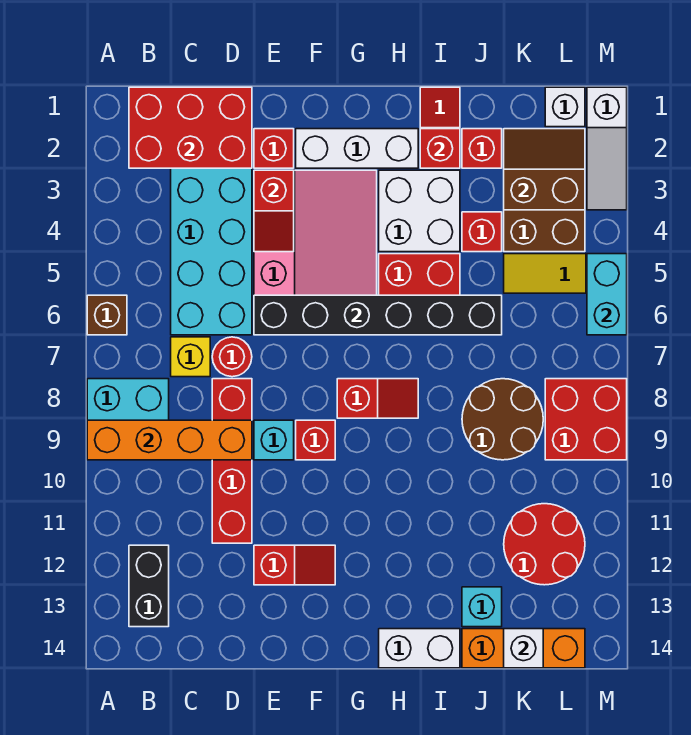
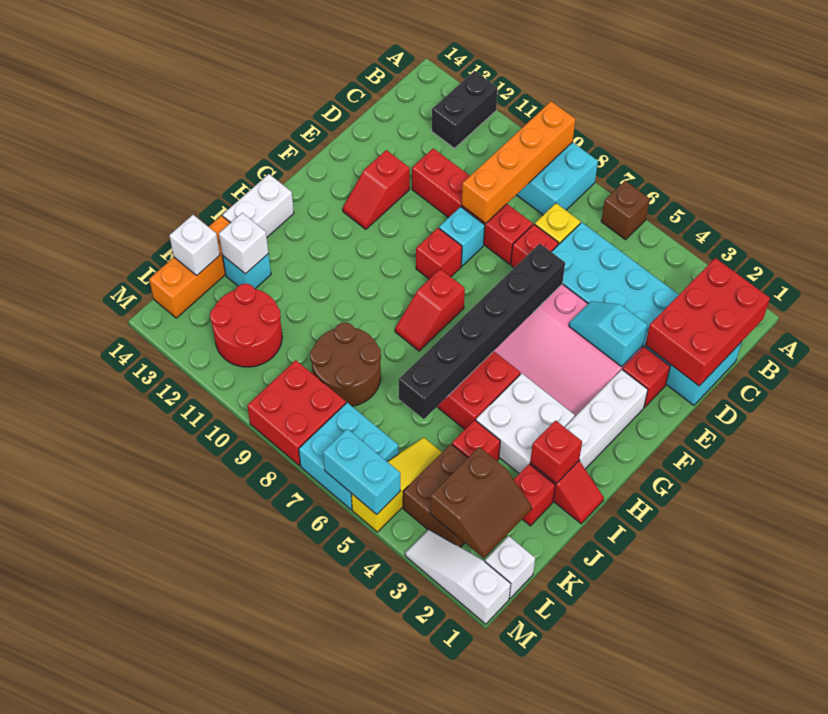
black 1x2 brick [129,545,169,627] -> black 1x2 brick turned to [432,71,498,148]
red 1x1 round brick [212,337,252,377] -> red 1x1 brick [511,224,558,268]
red 1x2 slope [254,170,294,252] -> cyan 1x2 slope [569,301,647,367]
none -> white 1x1 brick [219,213,268,274]
none -> cyan 2x2 brick [299,403,399,510]

